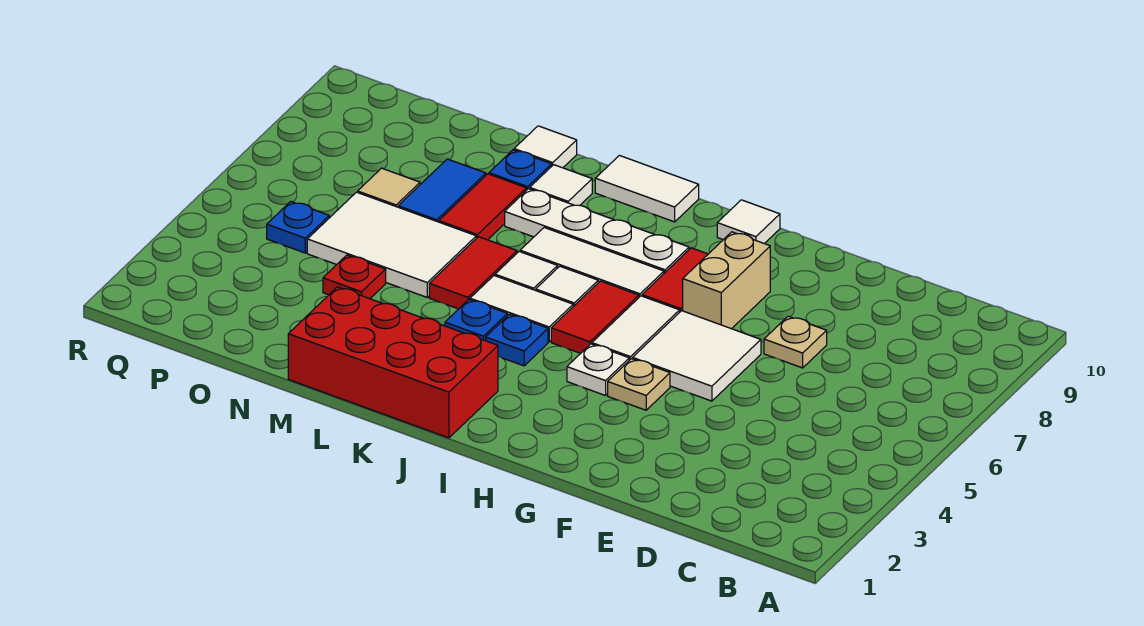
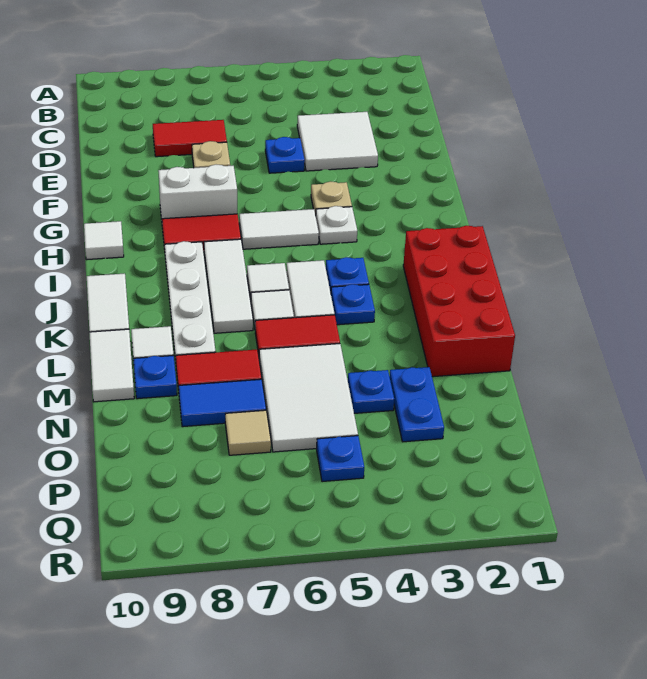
none -> blue 1x1 plate [265,137,305,173]
white 2x2 tile [633,311,761,401] -> white 2x2 tile moved to [297,112,378,171]
tan 1x2 brick [683,232,770,329] -> white 1x2 brick [158,165,237,219]
red 1x2 tile [551,281,639,353] -> red 1x2 tile moved to [153,120,227,157]
white 1x1 tile [514,126,577,168] -> white 1x2 tile [89,329,134,402]
none -> blue 1x2 plate [389,367,444,442]
red 1x1 plate [323,255,386,299] -> blue 1x1 plate [348,370,394,413]

